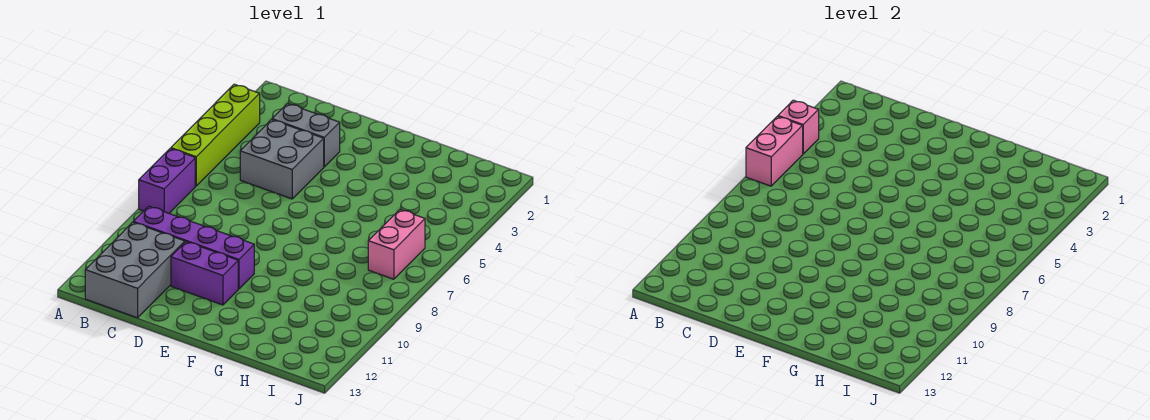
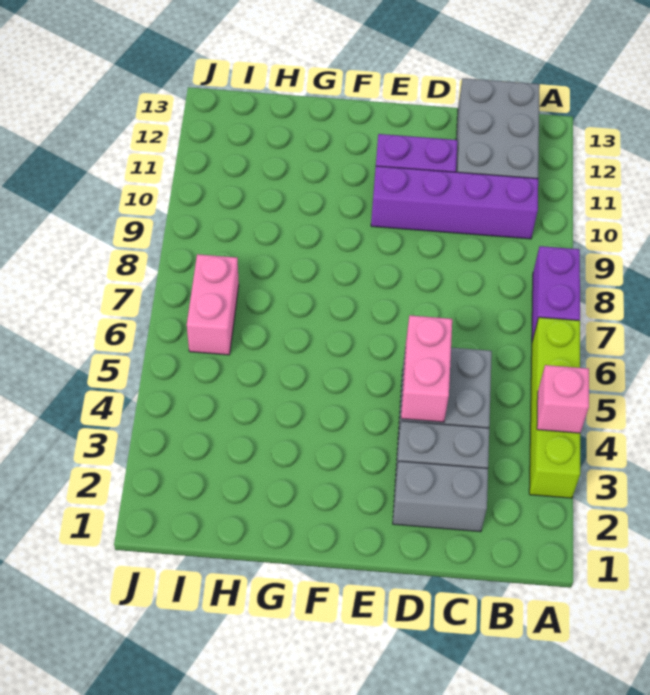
pink 1x2 brick [746,116,803,186] -> pink 1x2 brick moved to [401,315,452,422]
none -> grey 1x2 brick [393,461,488,532]

